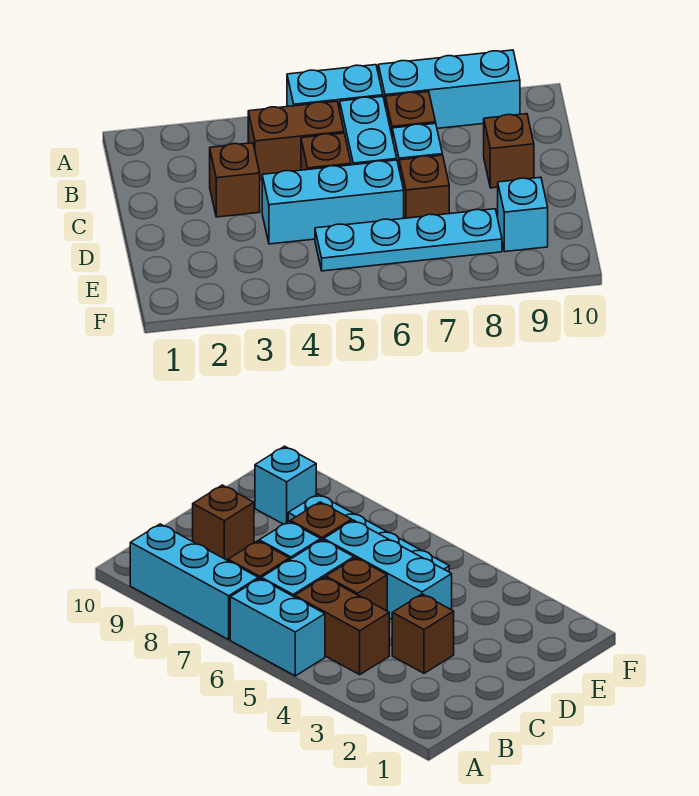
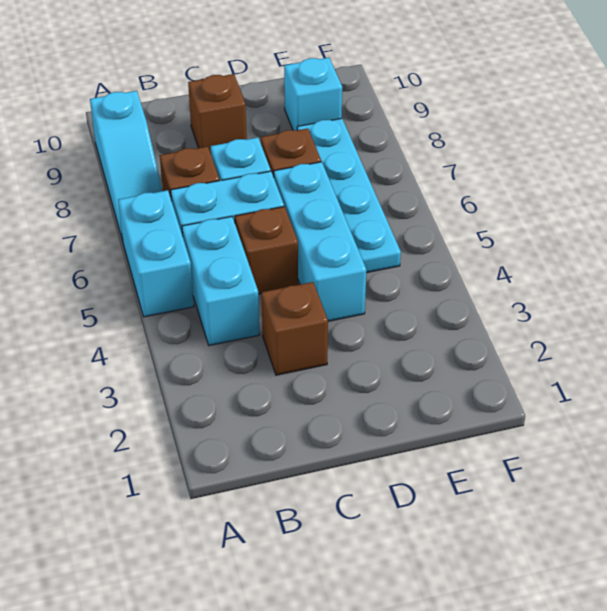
cyan 1x3 brick [378,50,520,128] -> cyan 1x3 slope [90,91,163,241]
brown 1x2 brick [248,101,344,180] -> cyan 1x2 brick [182,217,259,345]

